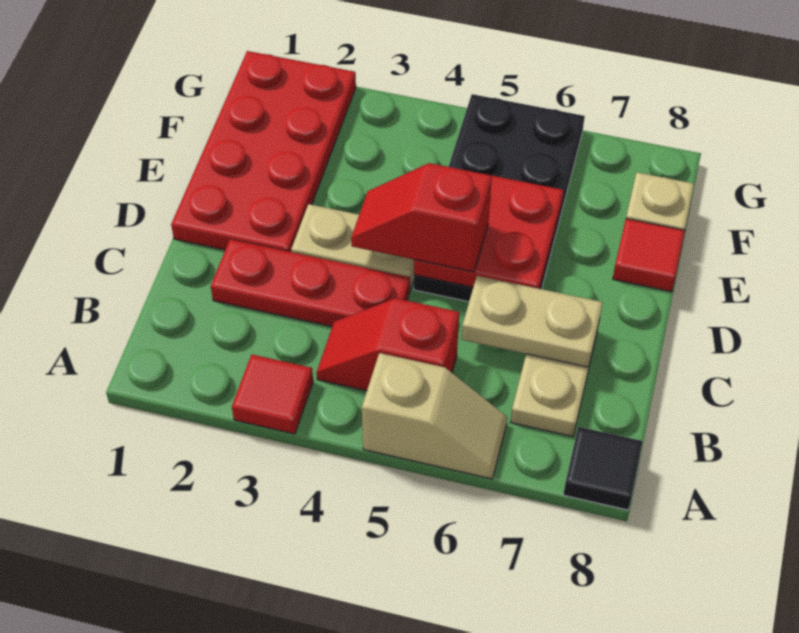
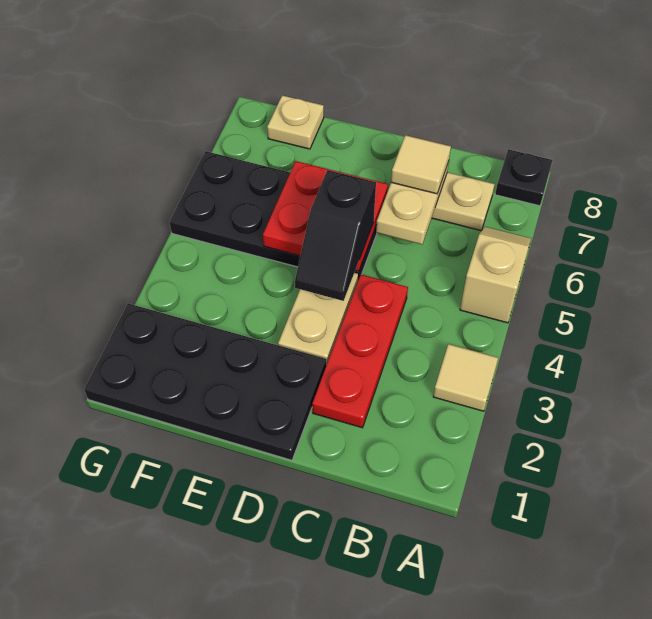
red 1x1 tile [232,355,313,434] -> tan 1x1 tile [433,344,498,411]
black 1x1 tile [563,427,643,510] -> black 1x1 plate [495,149,553,206]
red 1x2 slope [317,298,459,391] -> none
none -> tan 1x1 tile [391,135,451,194]
red 2x4 plate [171,51,356,252] -> black 2x4 plate [84,303,326,460]
red 1x2 slope [351,163,492,272] -> black 1x2 slope [295,170,376,301]
red 1x1 tile [613,219,685,292] -> none

